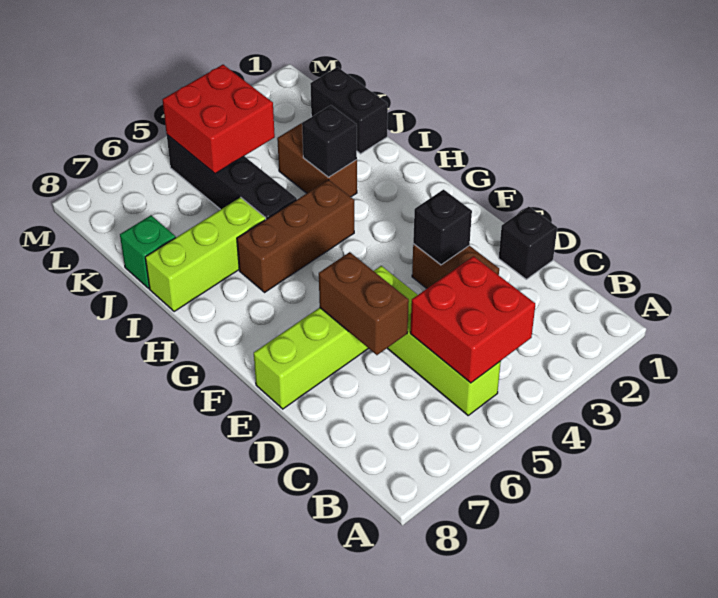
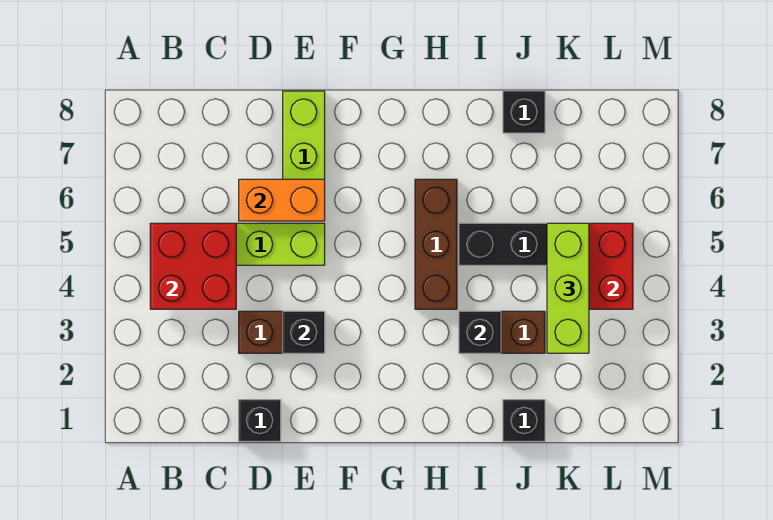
brown 1x2 brick [319,252,409,355] -> orange 1x2 brick [239,179,325,221]
lime 1x3 brick [145,197,266,312] -> lime 1x3 brick moved to [547,223,589,353]
black 1x2 brick [310,67,388,154] -> black 1x1 brick [503,400,545,441]
green 1x1 brick [120,215,176,288] -> black 1x1 brick [503,91,545,133]

